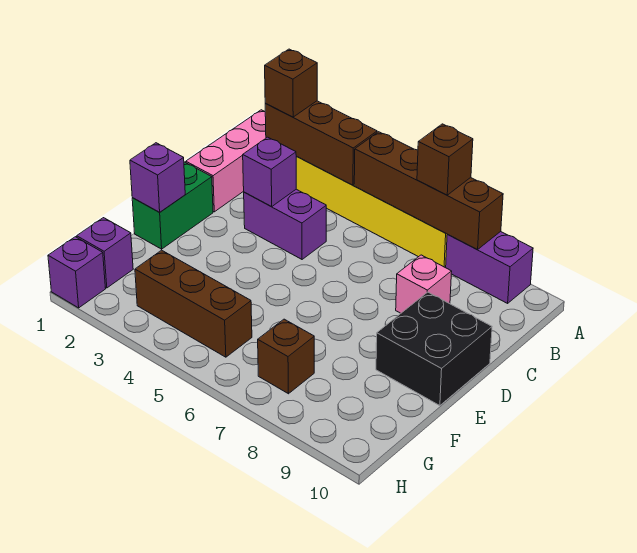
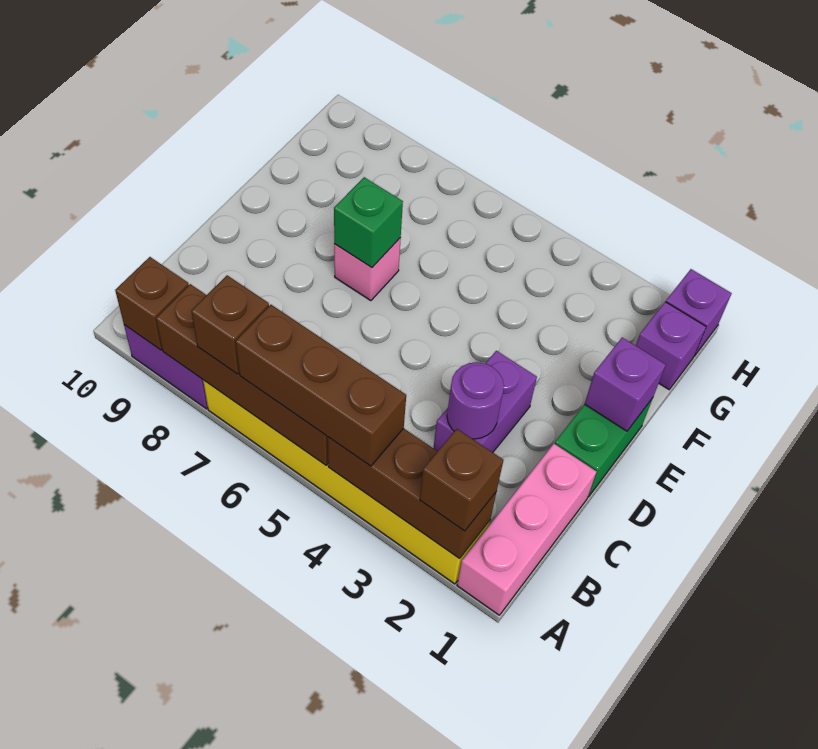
purple 1x2 brick [244,189,326,259] -> purple 1x2 brick turned to [434,351,537,452]
purple 1x1 brick [243,137,297,207] -> purple 1x1 round brick [447,362,504,439]
pink 1x1 brick [396,255,452,313] -> pink 1x1 brick moved to [334,238,401,301]
black 2x2 brick [376,292,492,406] -> none
none -> green 1x1 brick [334,177,403,268]
brown 1x3 brick [135,250,252,357] -> brown 1x3 brick moved to [236,305,406,466]
brown 1x1 brick [258,319,314,394] -> brown 1x1 brick moved to [115,257,189,350]

